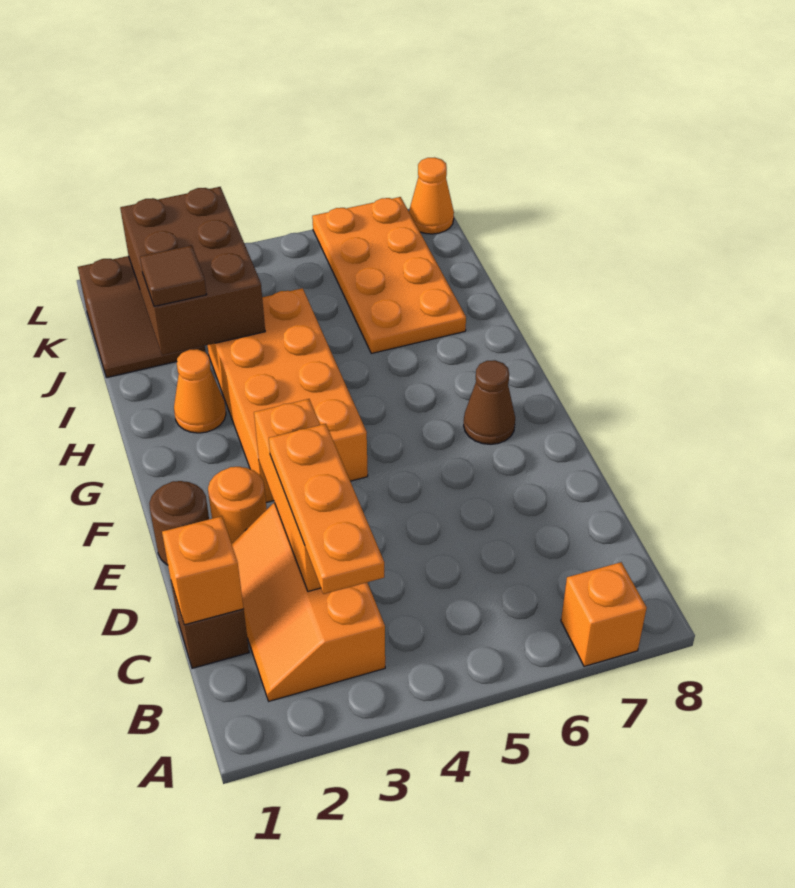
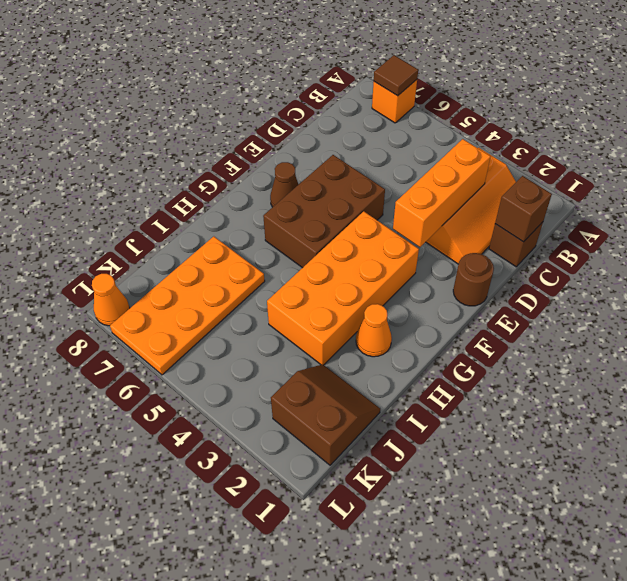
orange 1x3 plate [269,424,384,594] -> none
orange 1x1 brick [162,516,244,625] -> brown 1x1 brick [495,176,552,242]
orange 1x1 round brick [208,467,267,544] -> none
brown 2x3 brick [120,187,265,355] -> brown 2x3 brick moved to [263,155,385,268]
brown 1x1 tile [140,245,207,306] -> brown 1x1 tile moved to [374,55,418,96]

